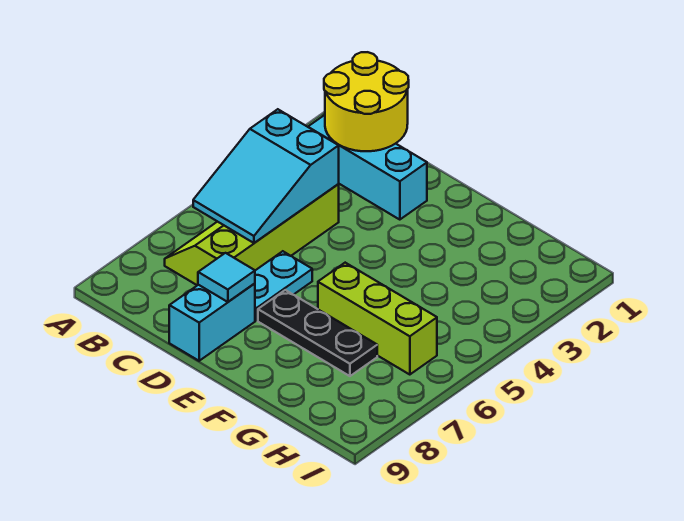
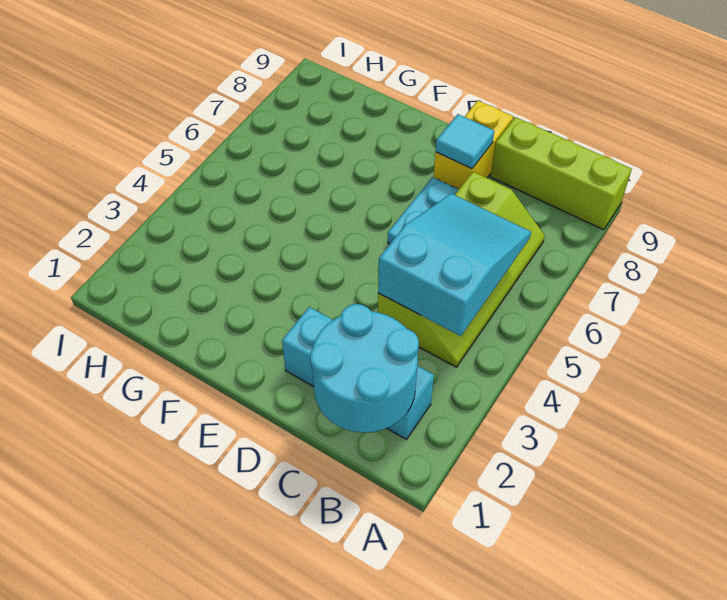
yellow 2x2 round brick [324,52,409,151] -> cyan 2x2 round brick [310,304,419,433]
cyan 1x2 brick [169,283,255,361] -> yellow 1x2 brick [433,101,513,189]
black 1x3 plate [258,290,377,376] -> none
lime 1x3 brick [318,263,437,375] -> lime 1x3 brick moved to [490,117,632,230]

